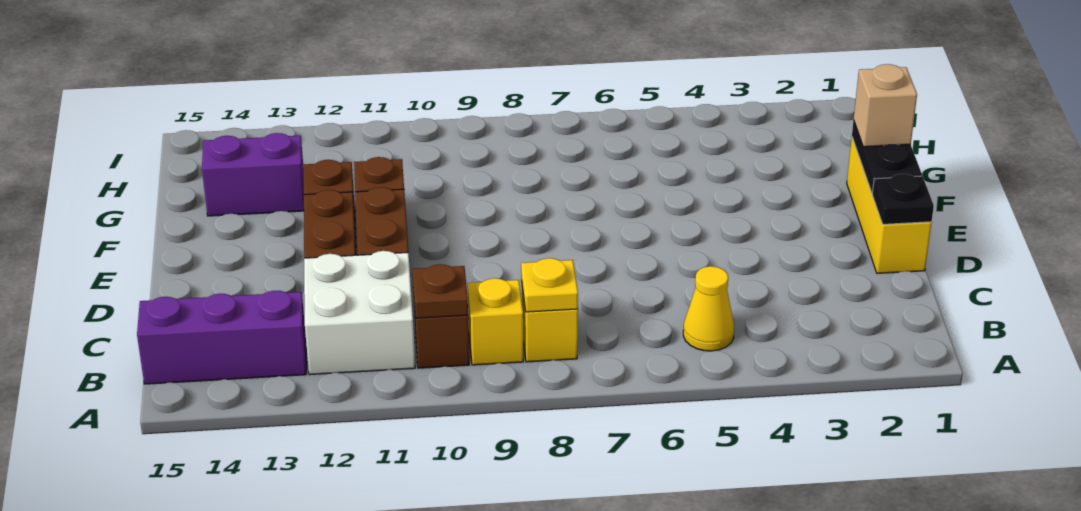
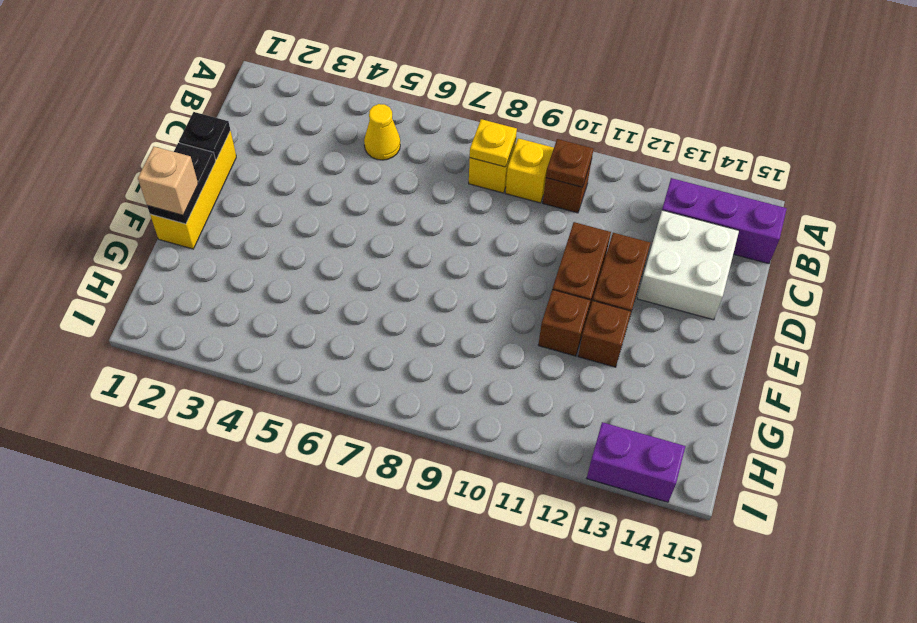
white 2x2 brick [304,251,415,375] -> white 2x2 brick moved to [637,210,739,320]
purple 1x2 brick [202,133,304,216] -> purple 1x2 brick moved to [587,422,685,502]

